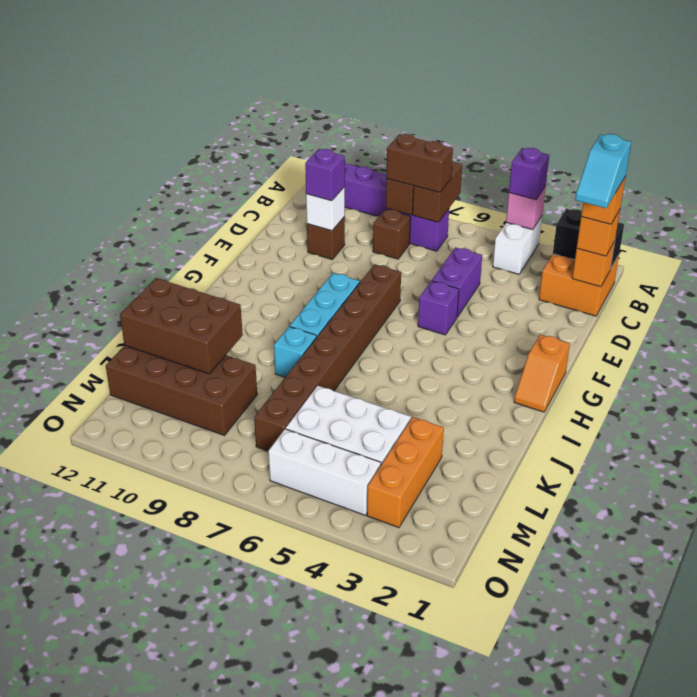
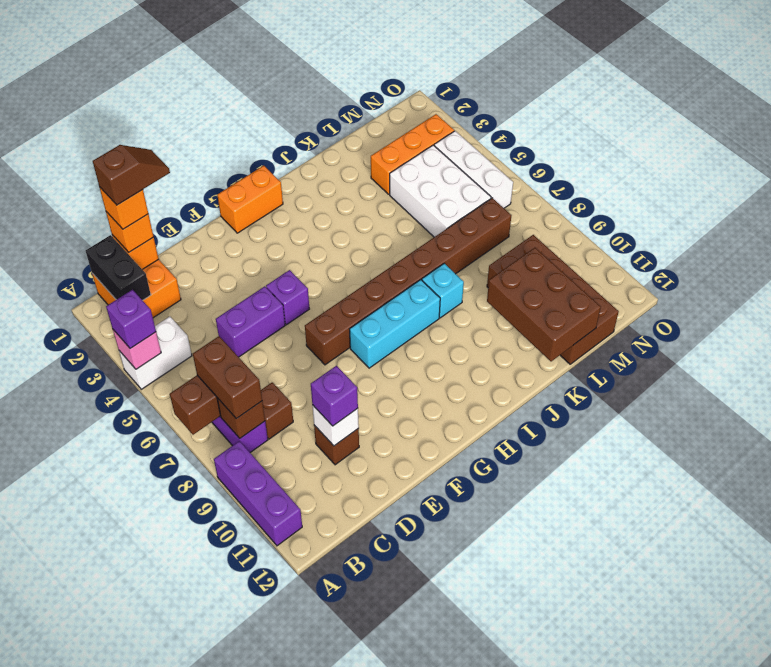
cyan 1x2 slope [575,134,631,208] -> brown 1x2 slope [93,145,170,205]
orange 1x2 slope [514,334,570,412] -> orange 1x2 brick [217,166,283,233]

